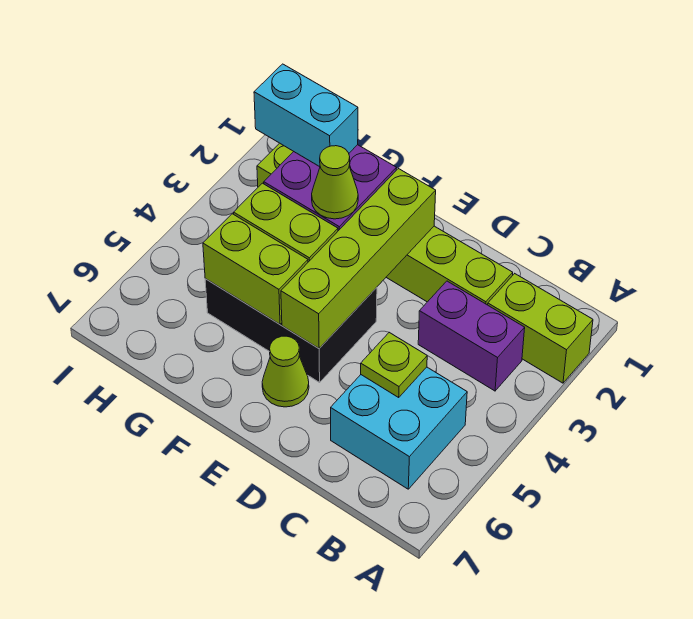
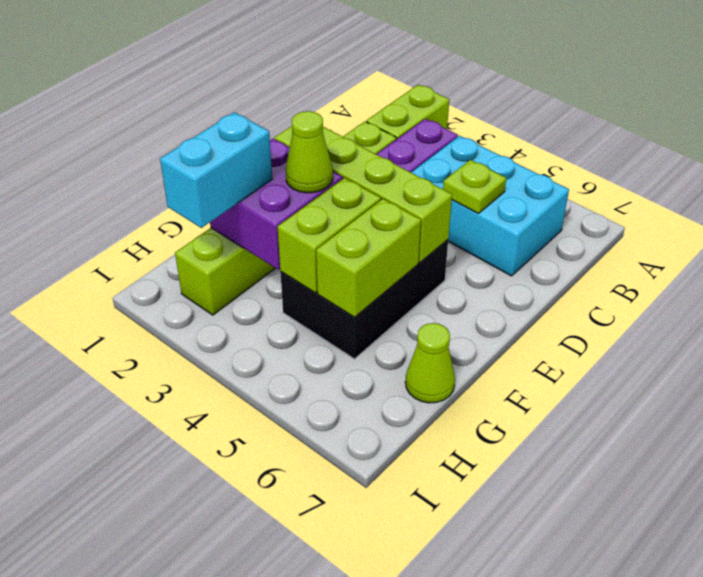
cyan 2x2 brick [331,367,467,489] -> cyan 2x3 brick [411,136,569,276]
lime 1x1 cone [262,336,309,407] -> lime 1x1 cone moved to [405,323,455,403]

